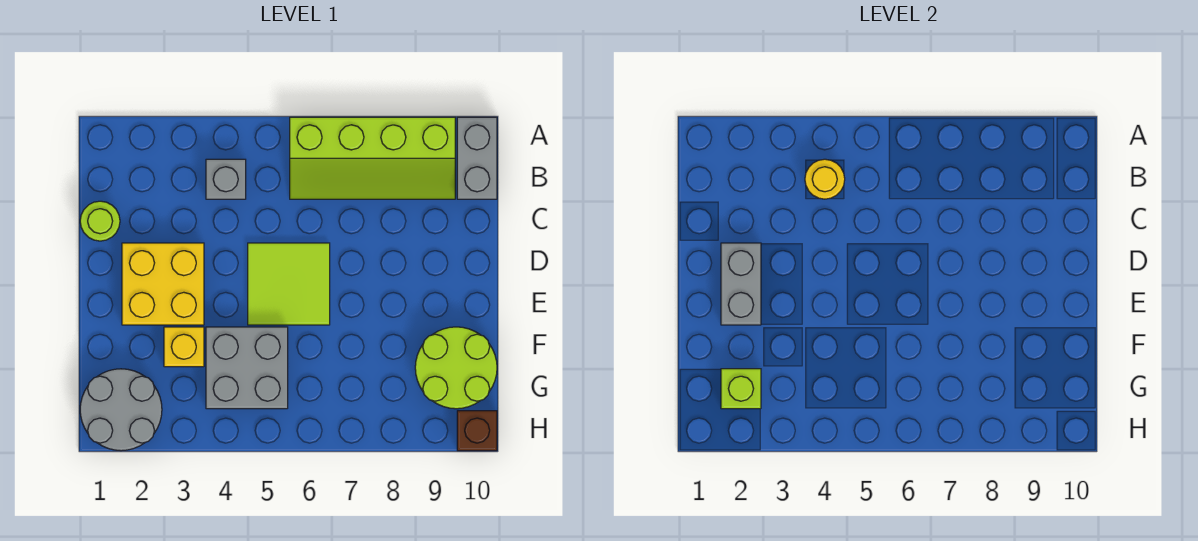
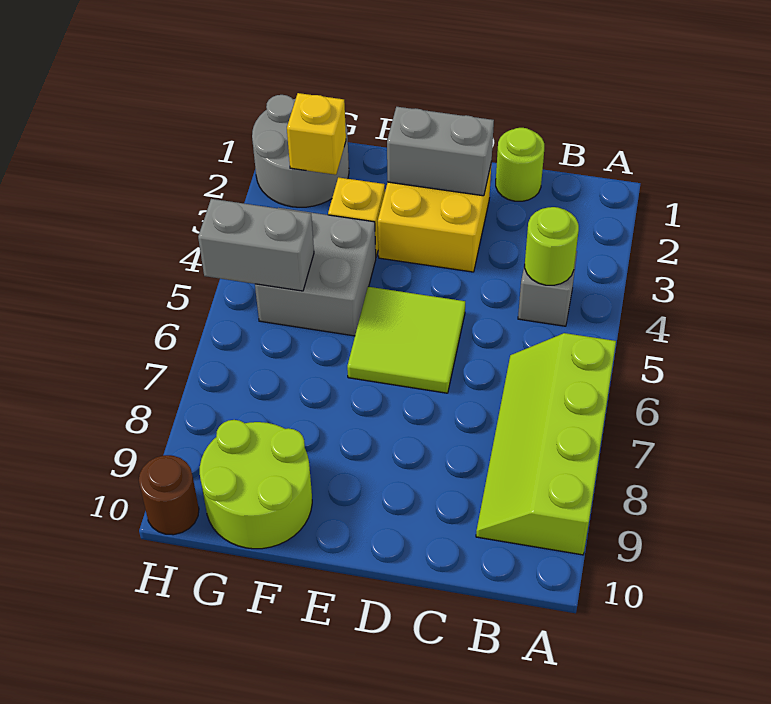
grey 1x2 brick [457,117,497,199] -> grey 1x2 brick moved to [198,199,314,291]
yellow 1x1 round brick [805,159,845,199] -> lime 1x1 round brick [525,207,579,285]
lime 1x1 brick [721,369,761,409] -> yellow 1x1 brick [287,93,346,175]
brown 1x1 brick [457,411,497,451] -> brown 1x1 round brick [139,455,199,535]

